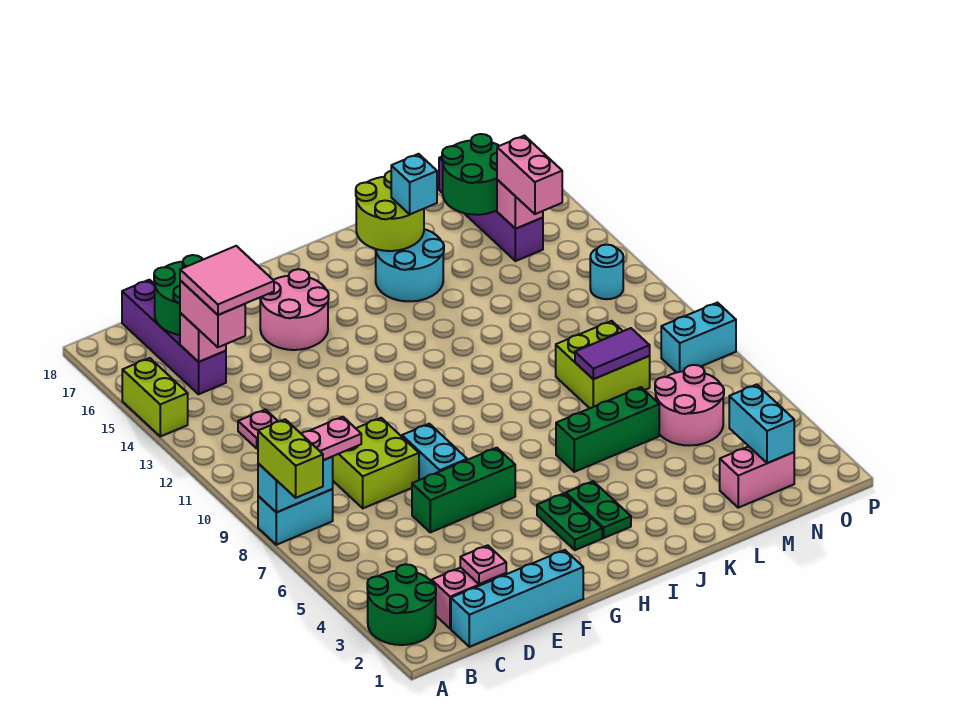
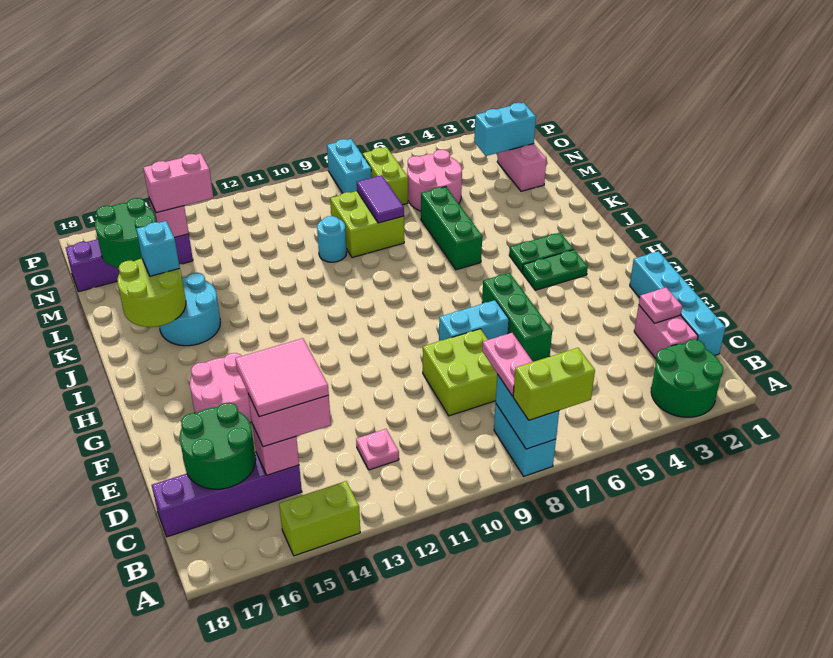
none -> lime 1x2 brick [363,147,408,205]
cyan 1x1 round brick [590,245,623,299] -> cyan 1x1 round brick moved to [317,216,347,262]

